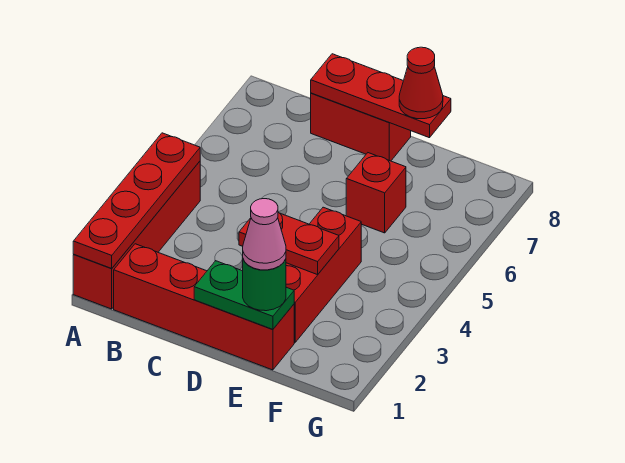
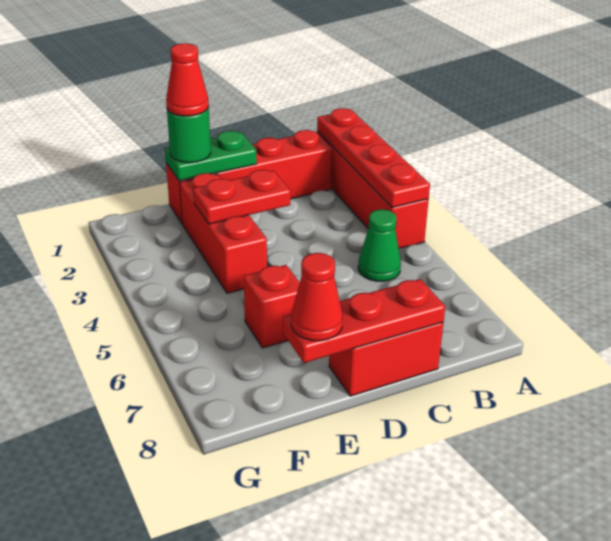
none -> green 1x1 cone [358,210,401,281]
pink 1x1 cone [243,199,286,270] -> red 1x1 cone [166,43,209,116]

